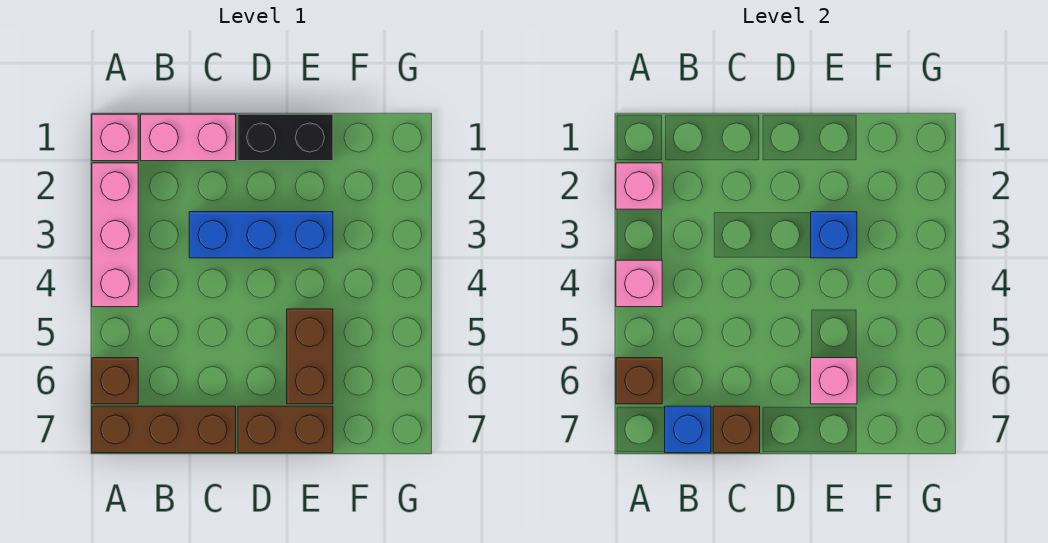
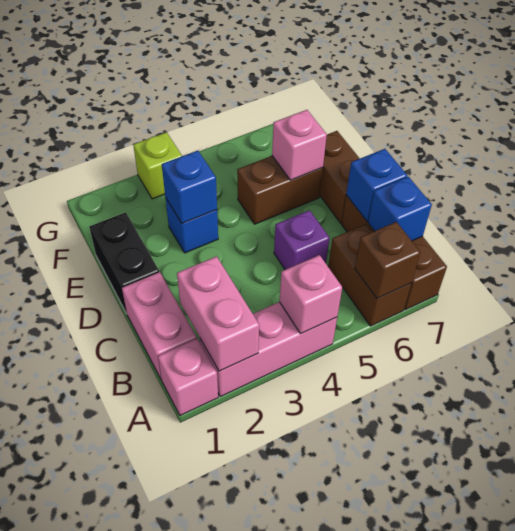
pink 1x1 brick [616,163,662,209] -> pink 1x2 brick [177,256,259,371]
brown 1x1 brick [92,358,138,404] -> brown 1x2 brick [328,224,411,326]
blue 1x3 brick [189,212,333,258] -> blue 1x1 brick [165,197,218,253]
none -> purple 1x1 brick [274,210,330,270]
brown 1x1 brick [713,406,760,453] -> blue 1x1 brick [346,149,407,221]
none -> lime 1x1 brick [133,132,182,199]

